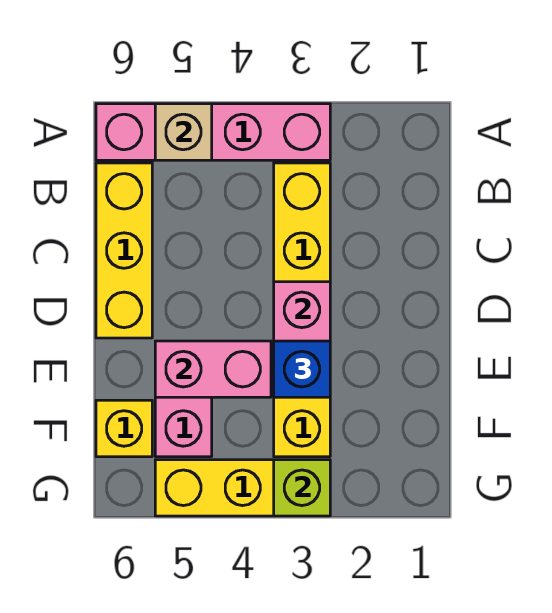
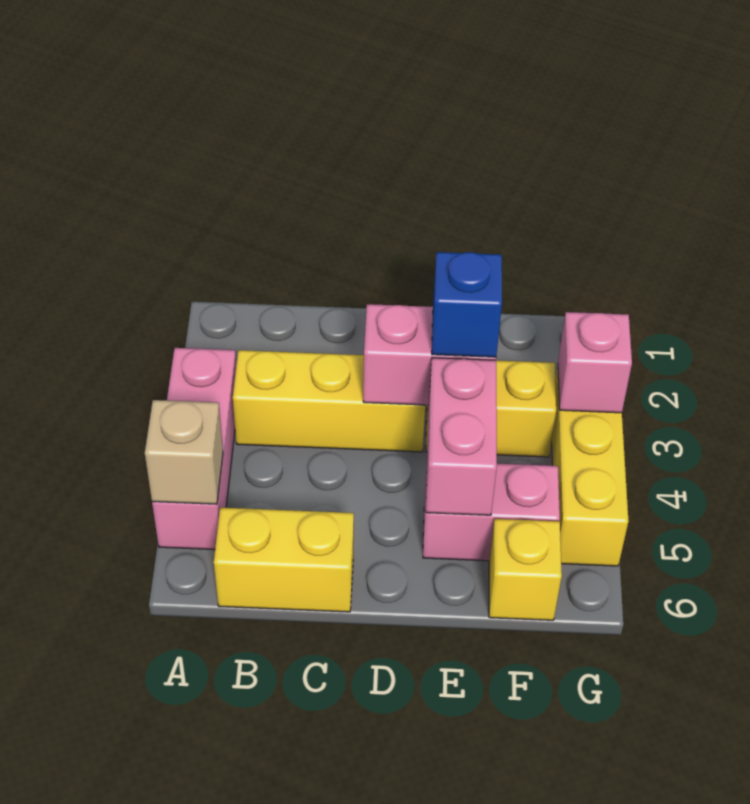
pink 1x4 brick [96,104,330,160] -> pink 1x3 brick [152,348,236,550]
yellow 1x3 brick [96,163,152,338] -> yellow 1x2 brick [214,508,354,612]
lime 1x1 brick [274,460,330,516] -> pink 1x1 brick [558,312,632,413]

